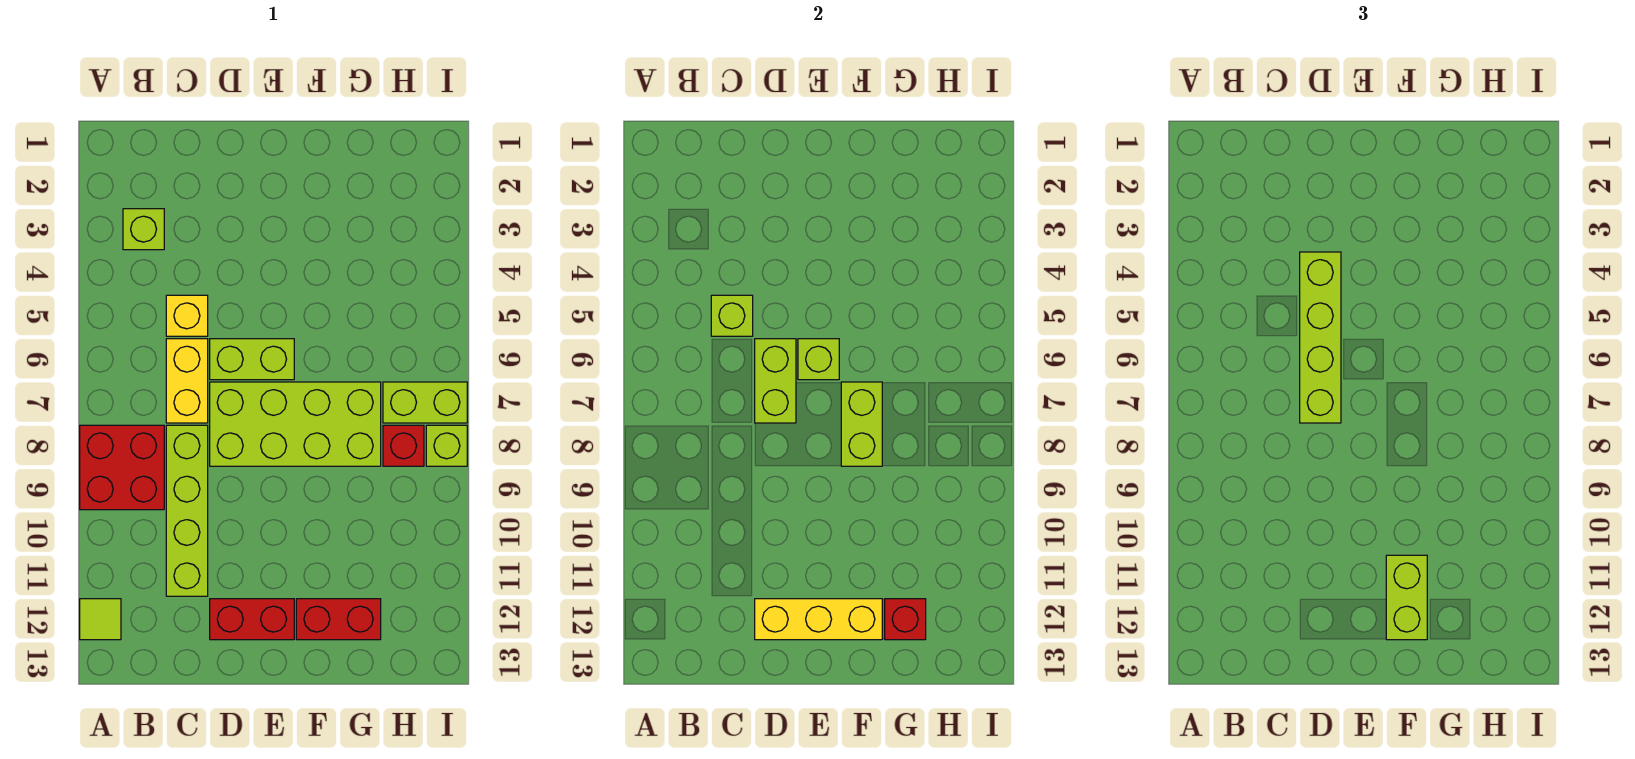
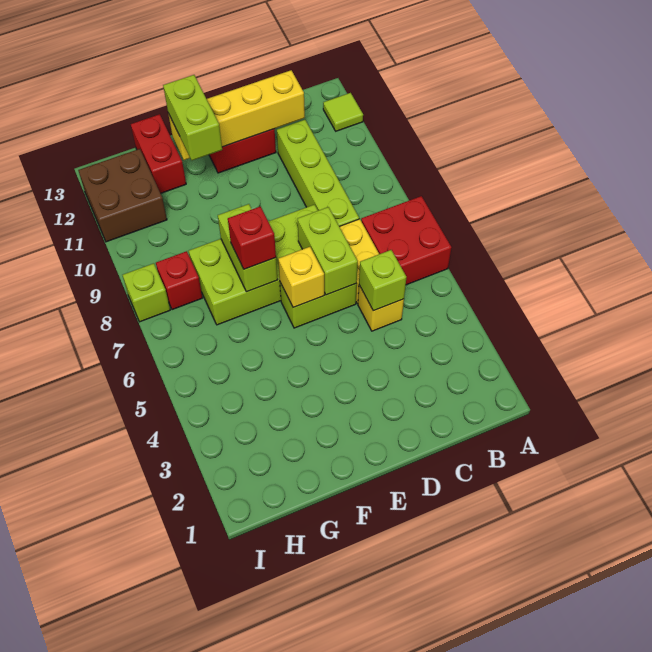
red 2x2 brick [80,425,164,510] -> red 2x2 brick moved to [361,196,452,285]
lime 1x1 brick [123,209,164,250] -> none
lime 1x4 brick [1300,252,1341,423] -> none
yellow 1x3 brick [755,599,882,640] -> yellow 1x4 brick [168,70,305,160]
lime 1x1 brick [798,339,839,380] -> yellow 1x1 brick [278,247,324,307]
red 1x2 brick [296,599,381,640] -> red 1x2 brick turned to [131,114,186,193]
red 1x1 brick [885,599,926,640] -> red 1x1 brick moved to [228,206,276,269]
lime 1x2 brick [383,382,467,423] -> none
none -> brown 2x2 brick [78,149,167,242]

